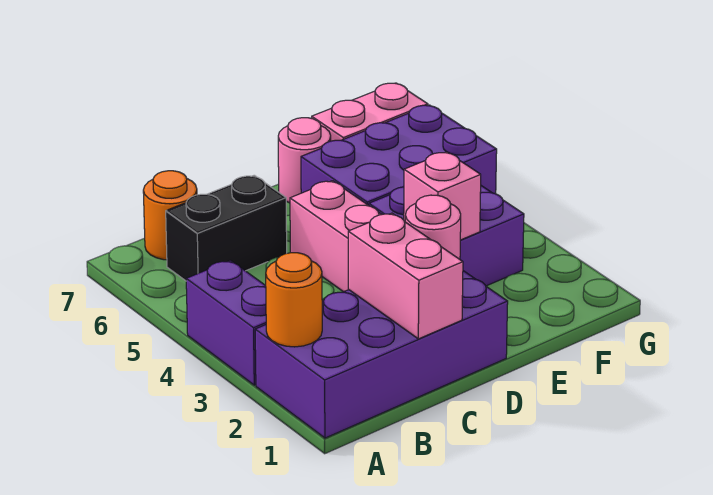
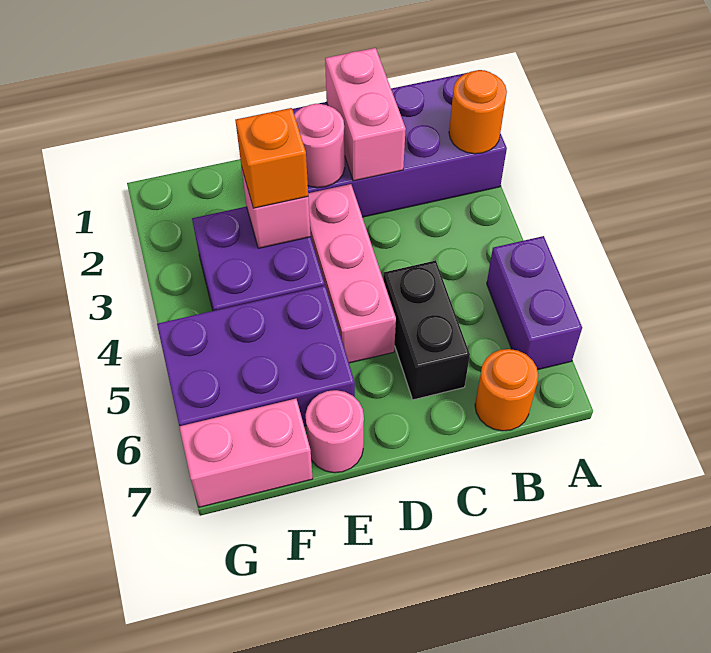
purple 1x2 brick [186,260,266,385] -> purple 1x2 brick moved to [487,236,582,370]
black 1x2 brick [166,175,287,281] -> black 1x2 brick turned to [383,260,470,400]
none -> orange 1x1 brick [235,108,308,208]

